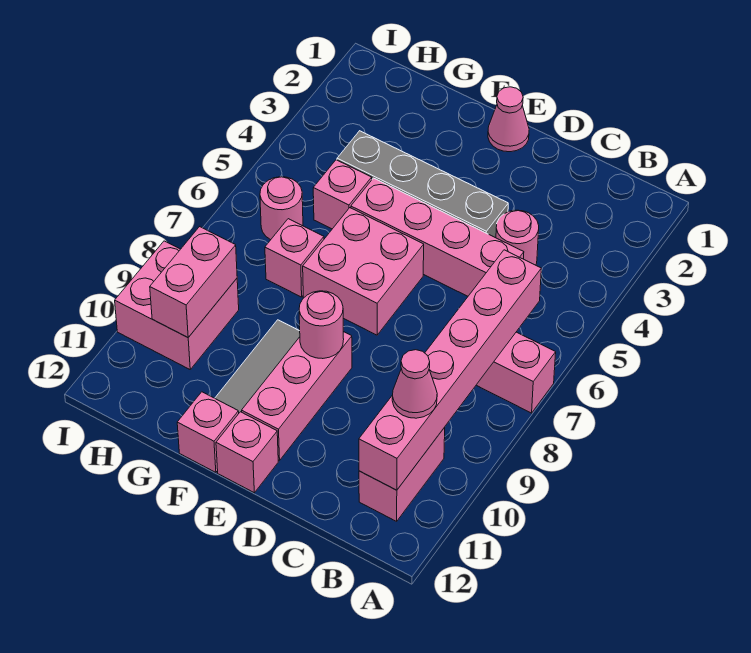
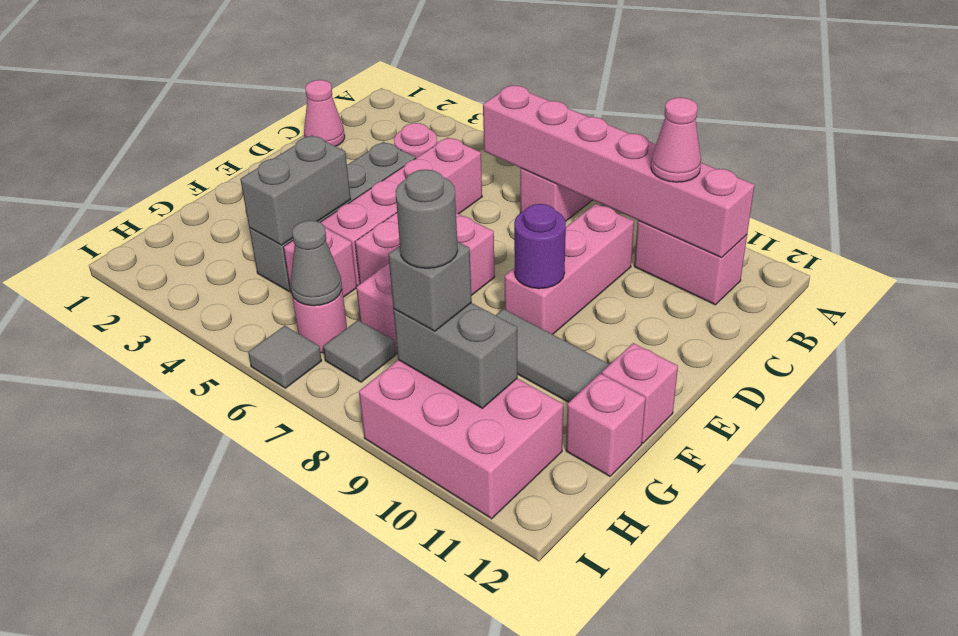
pink 1x1 cone [488,87,529,152] -> pink 1x1 cone moved to [304,80,345,146]
pink 1x3 brick [242,332,352,460] -> pink 1x3 brick turned to [505,204,634,334]
pink 1x1 round brick [299,291,344,359] -> purple 1x1 round brick [514,204,566,289]
pink 1x1 brick [216,412,278,493] -> pink 1x1 brick moved to [566,373,646,476]
none -> grey 1x2 brick [240,135,351,245]
none -> grey 1x1 cone [291,221,342,306]
none -> grey 1x1 tile [323,320,395,382]
pink 2x2 brick [115,241,239,369] -> pink 2x3 brick [359,360,564,519]
pink 1x2 brick [150,227,237,337] -> grey 1x2 brick [393,303,518,408]
none -> grey 1x1 brick [388,242,472,331]
none -> grey 1x1 round brick [395,170,458,268]
none -> grey 1x1 tile [248,326,322,388]

